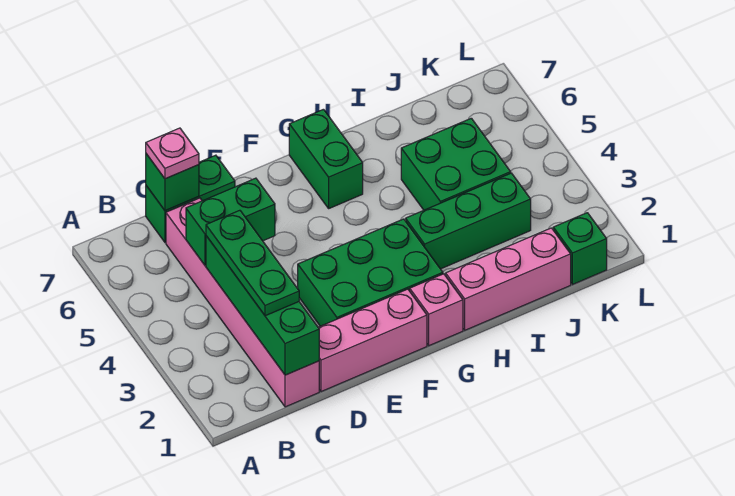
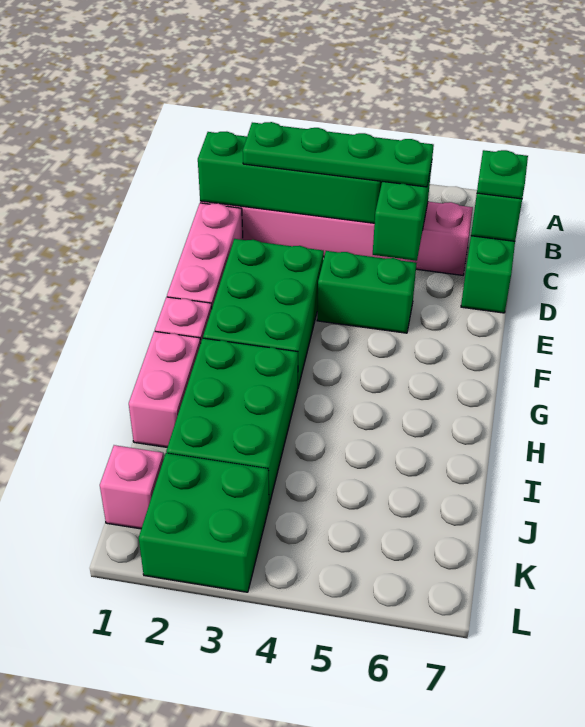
green 1x3 plate [206,210,299,316] -> green 1x4 plate [243,122,434,187]
pink 1x1 plate [146,128,199,179] -> green 1x1 plate [477,150,528,199]
green 1x2 brick [289,109,363,208] -> green 1x2 brick moved to [317,251,417,333]
pink 1x3 brick [446,228,571,330] -> pink 1x2 brick [129,331,201,447]
green 1x3 brick [406,173,531,269] -> green 2x3 brick [166,338,298,505]
green 2x2 brick [401,118,511,210] -> green 2x2 brick moved to [139,453,269,592]
green 1x1 brick [553,213,607,285] -> pink 1x1 brick [100,445,164,529]

